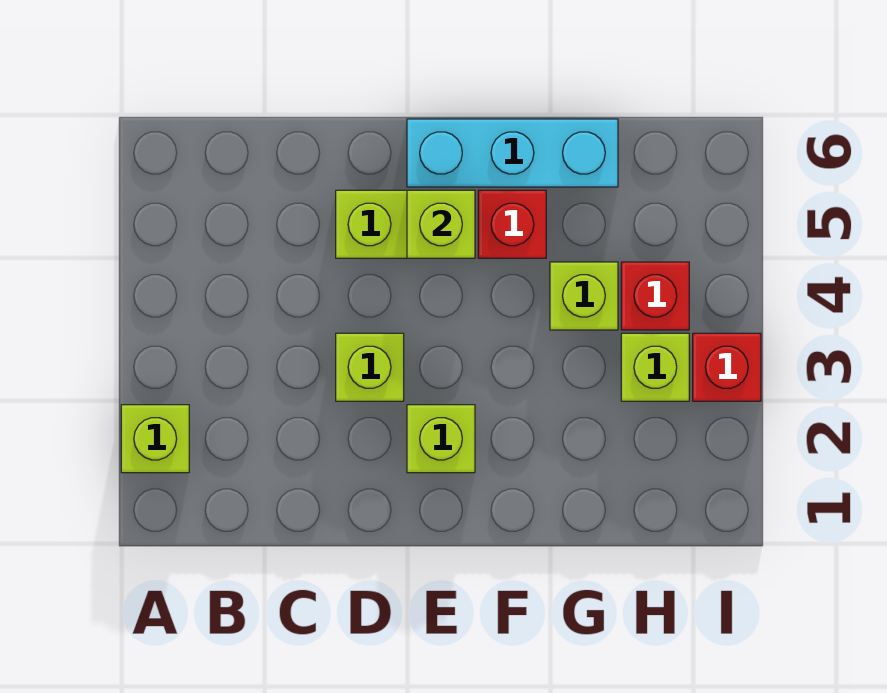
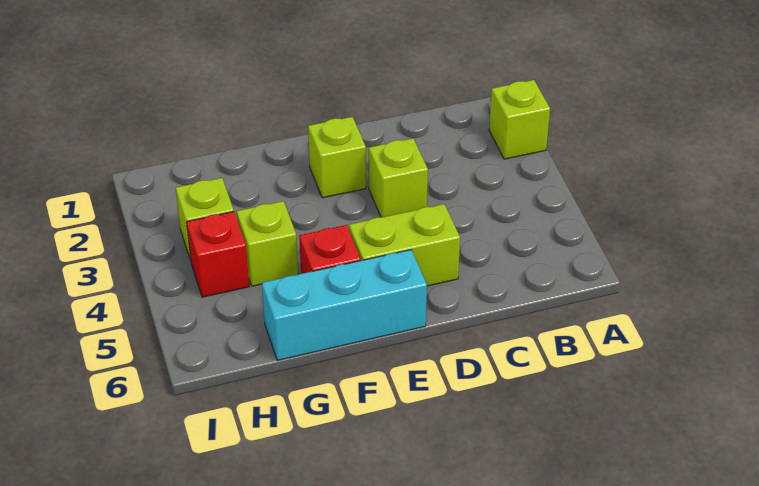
lime 1x1 brick [407,190,475,258] -> none
red 1x1 brick [693,333,761,401] -> none

